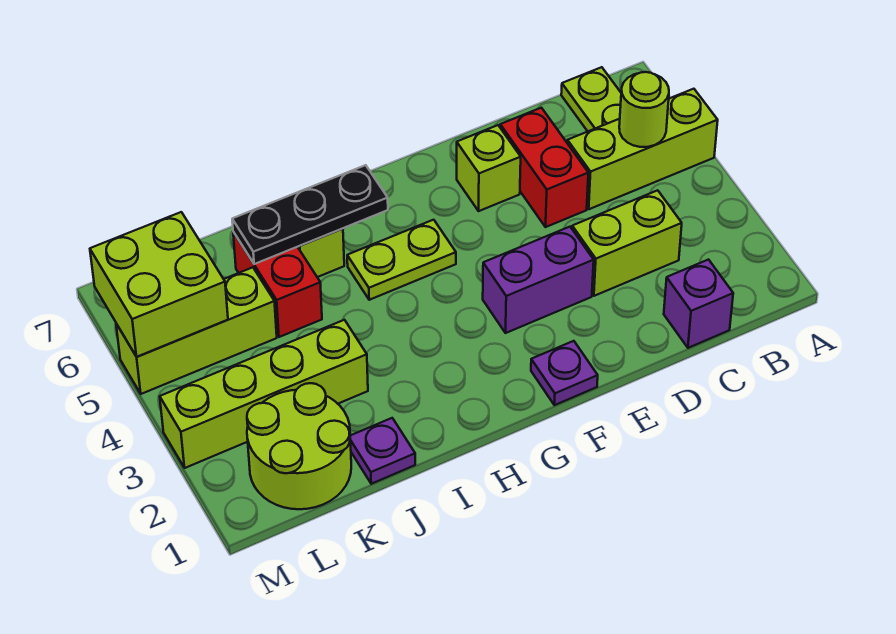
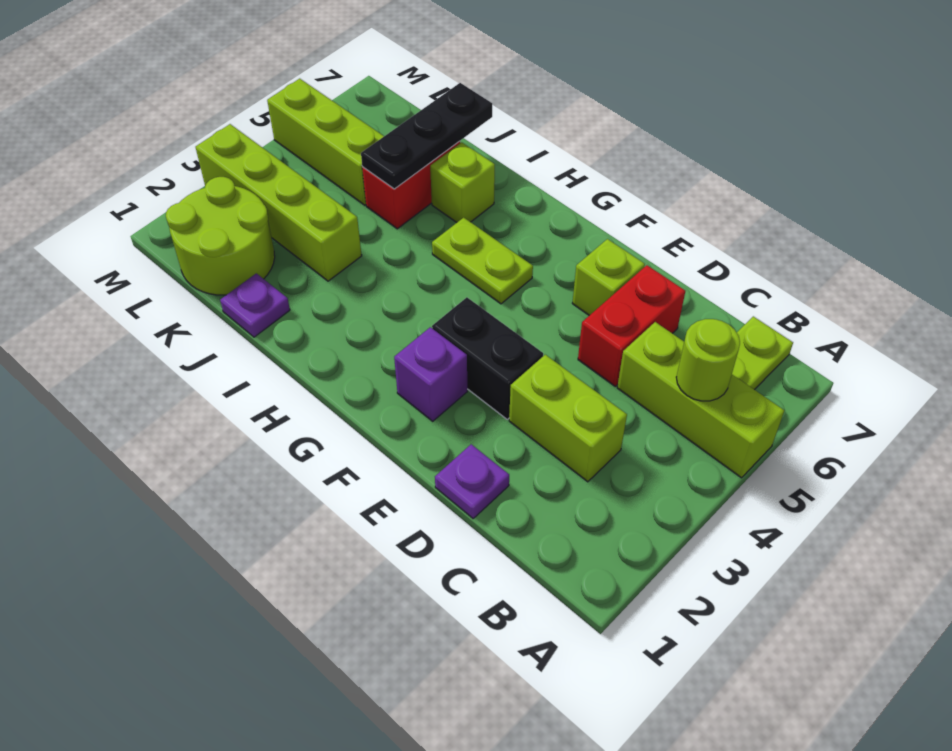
purple 1x1 brick [664,260,733,348] -> purple 1x1 brick moved to [394,327,467,421]
purple 1x2 brick [483,227,594,333] -> black 1x2 brick [432,297,543,419]
purple 1x1 plate [531,341,598,405] -> purple 1x1 plate moved to [435,444,509,518]
black 1x3 plate [232,165,388,264] -> black 1x3 plate turned to [361,83,492,189]
lime 2x2 brick [90,212,228,357] -> none

